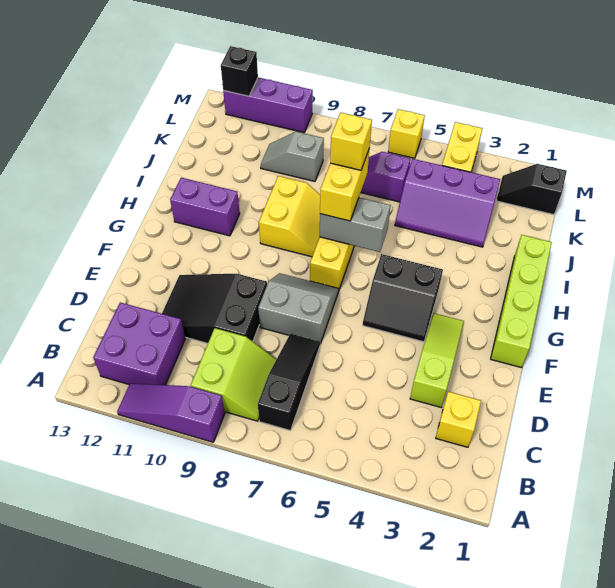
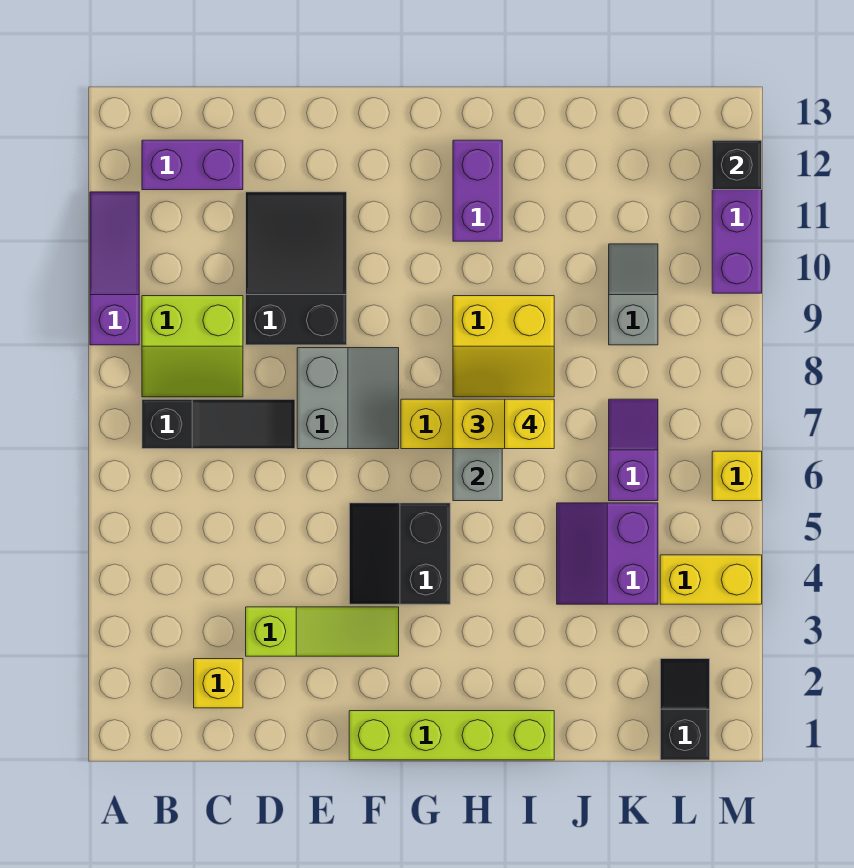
purple 2x2 brick [93,302,185,385] -> purple 1x2 brick [142,140,243,190]
purple 2x3 slope [395,159,500,247] -> purple 2x2 slope [557,503,658,604]

